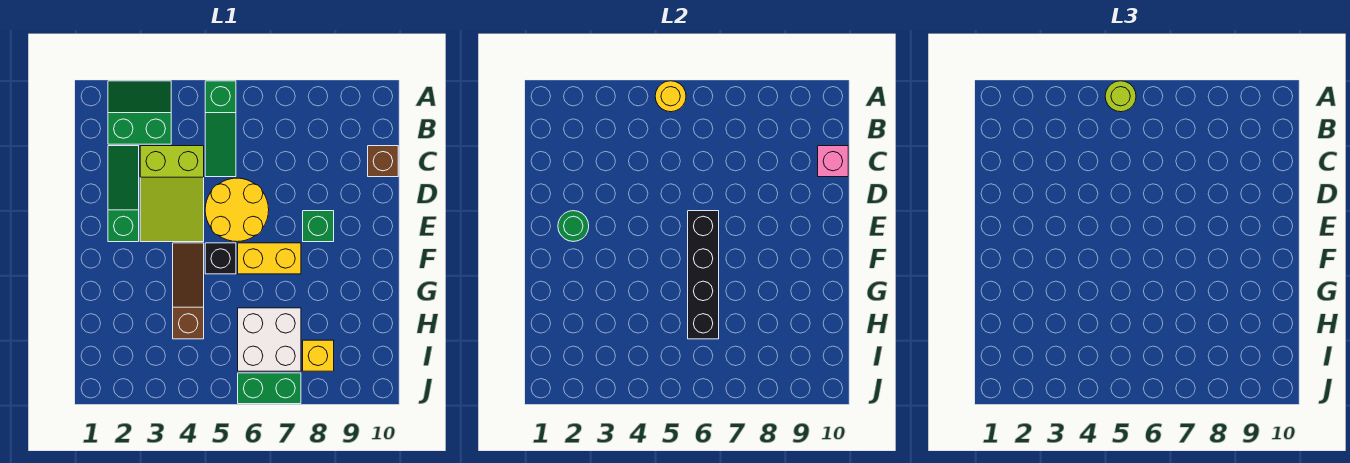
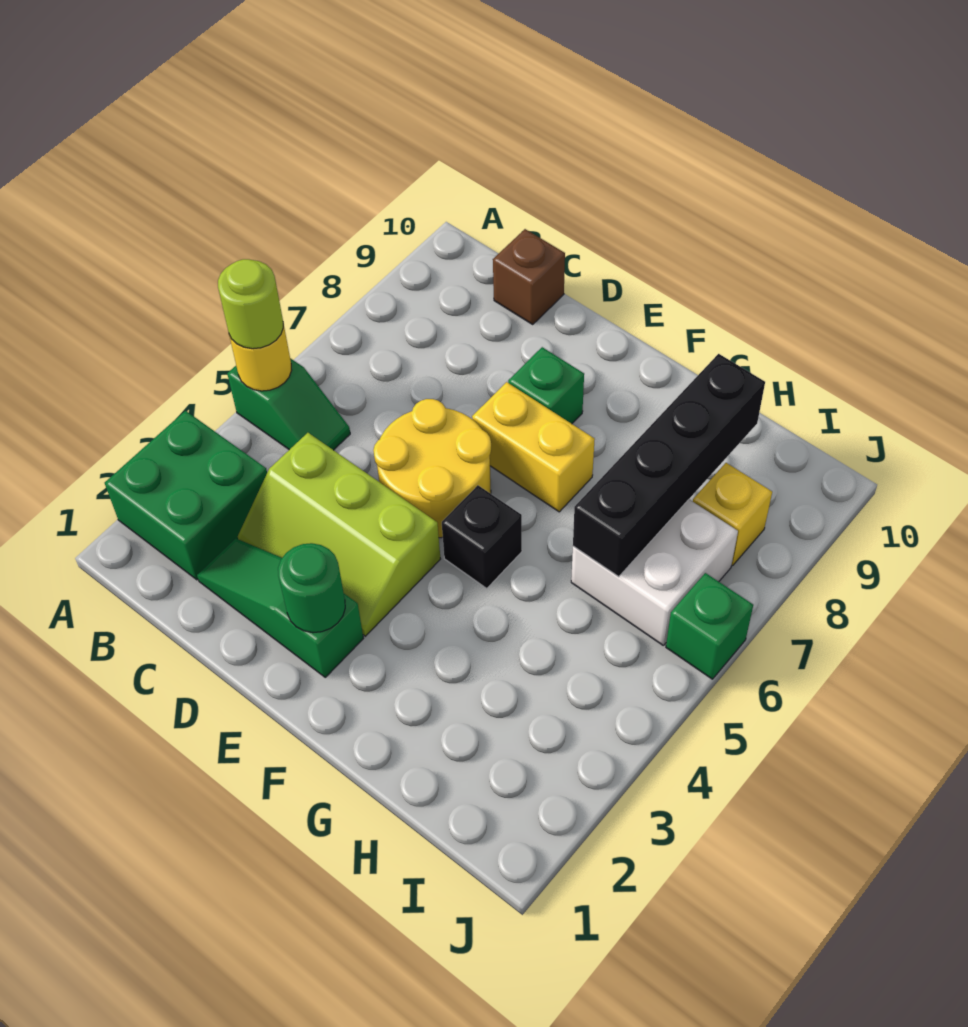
green 2x2 slope [108,81,171,144] -> green 2x2 brick [105,411,267,580]
green 1x3 slope [205,81,236,177] -> green 1x2 slope [227,358,350,450]
lime 2x3 slope [140,146,204,242] -> lime 2x3 slope turned to [238,433,440,636]
pink 1x1 brick [818,146,848,177] -> none
black 1x4 brick [688,211,719,339] -> black 1x4 brick turned to [573,354,765,577]
brown 1x3 slope [173,243,204,339] -> none
yellow 1x2 brick [238,243,301,274] -> yellow 1x2 brick turned to [472,382,595,512]
green 1x2 brick [238,373,301,404] -> green 1x1 brick [666,573,753,679]

